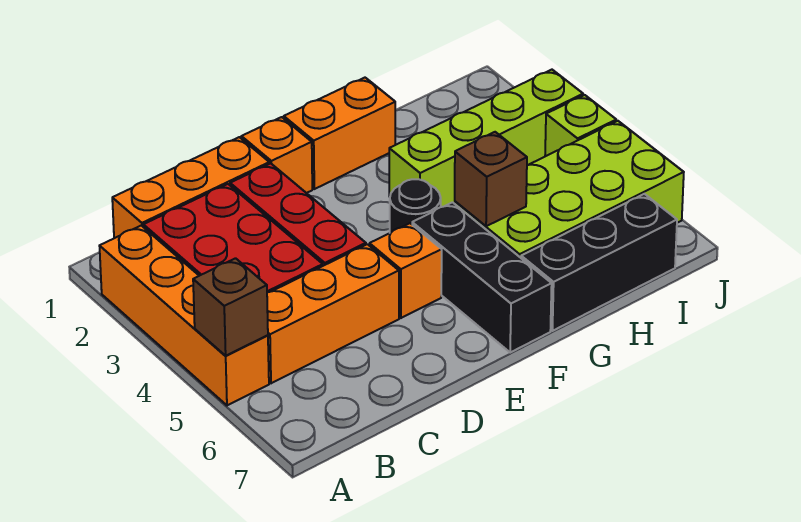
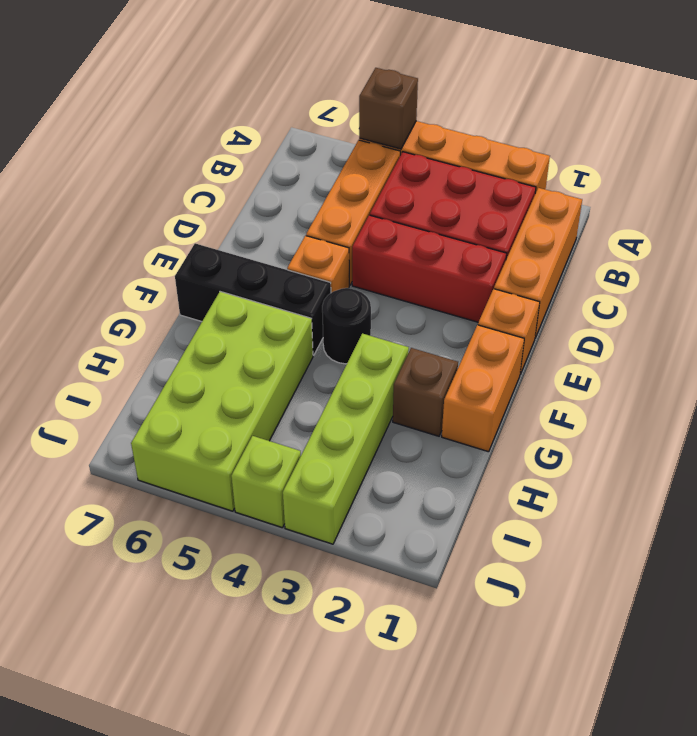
brown 1x1 brick [455,132,527,226] -> brown 1x1 brick moved to [393,348,458,436]
black 1x3 brick [521,194,677,331] -> none

